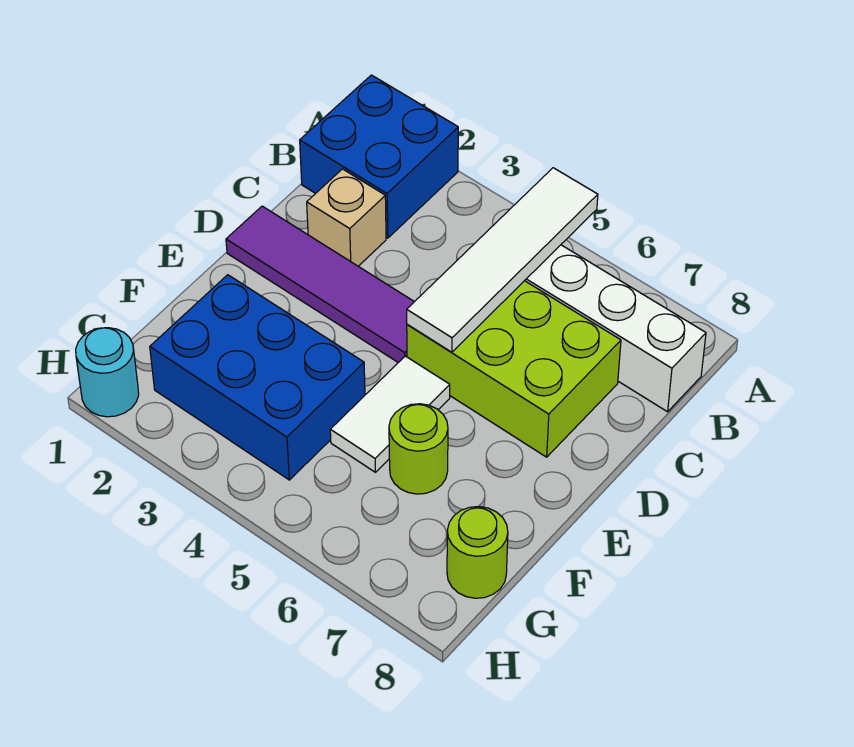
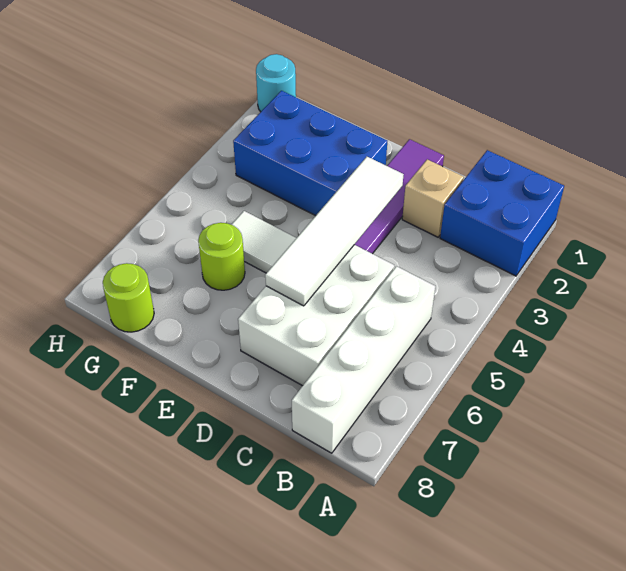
white 1x4 tile [407,168,598,352] -> white 1x4 tile turned to [265,157,404,306]
lime 2x3 brick [407,281,621,457] -> white 2x3 brick [238,245,394,386]
blue 2x3 brick [150,275,365,480] -> blue 2x3 brick turned to [233,91,387,216]

